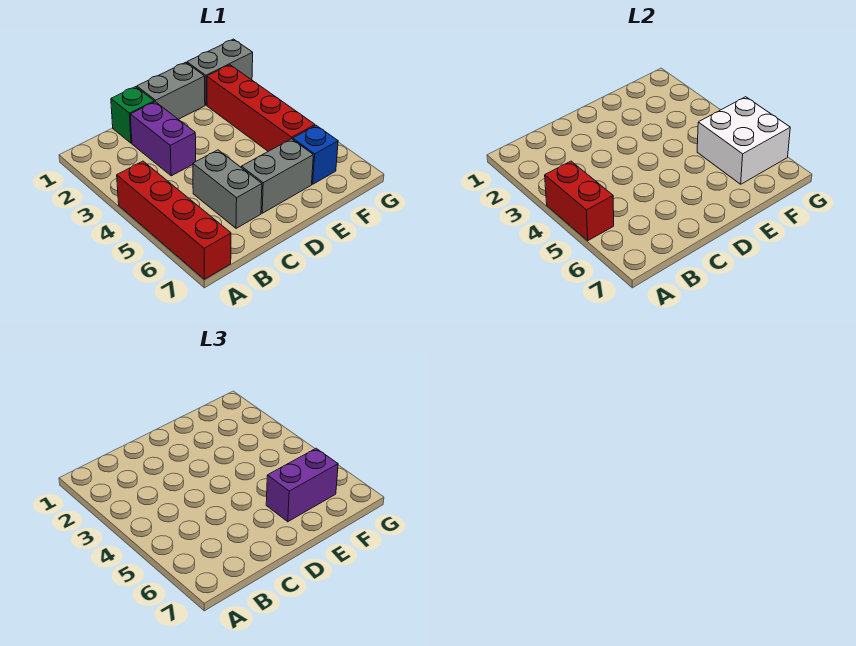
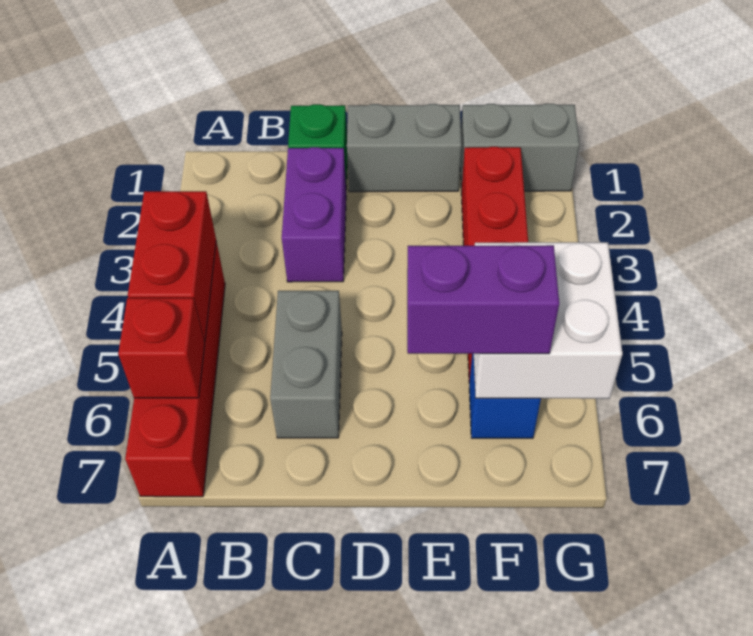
none -> red 1x1 brick [118,298,205,398]
grey 1x2 brick [241,139,313,213] -> none

